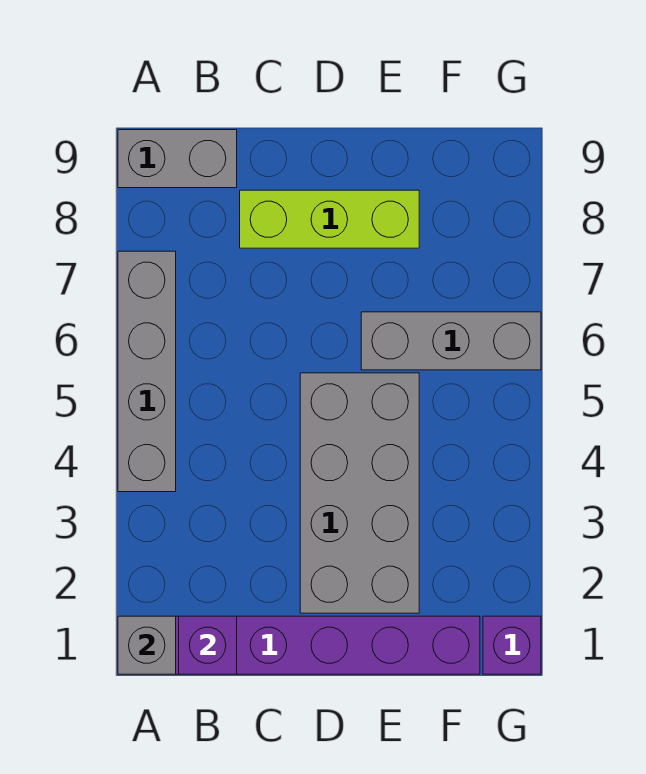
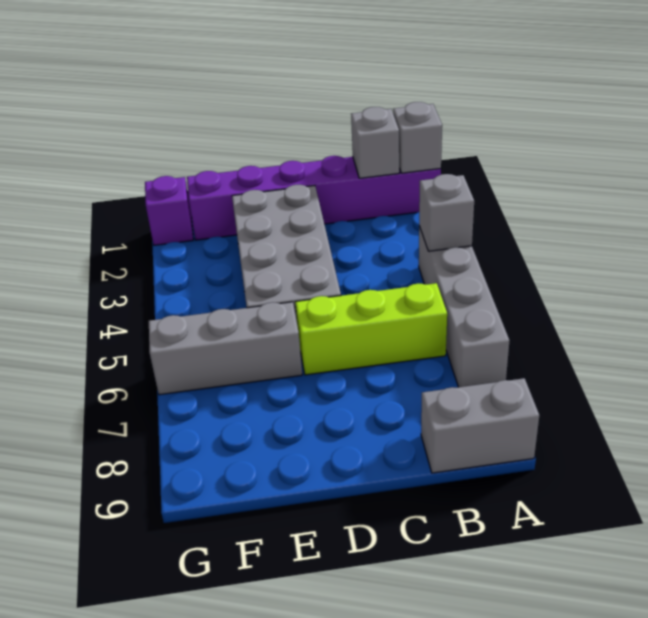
none -> grey 1x1 brick [419,174,474,251]
purple 1x1 brick [179,616,237,674] -> grey 1x1 brick [351,107,399,178]
lime 1x3 brick [240,190,419,248] -> lime 1x3 brick moved to [295,283,447,375]

